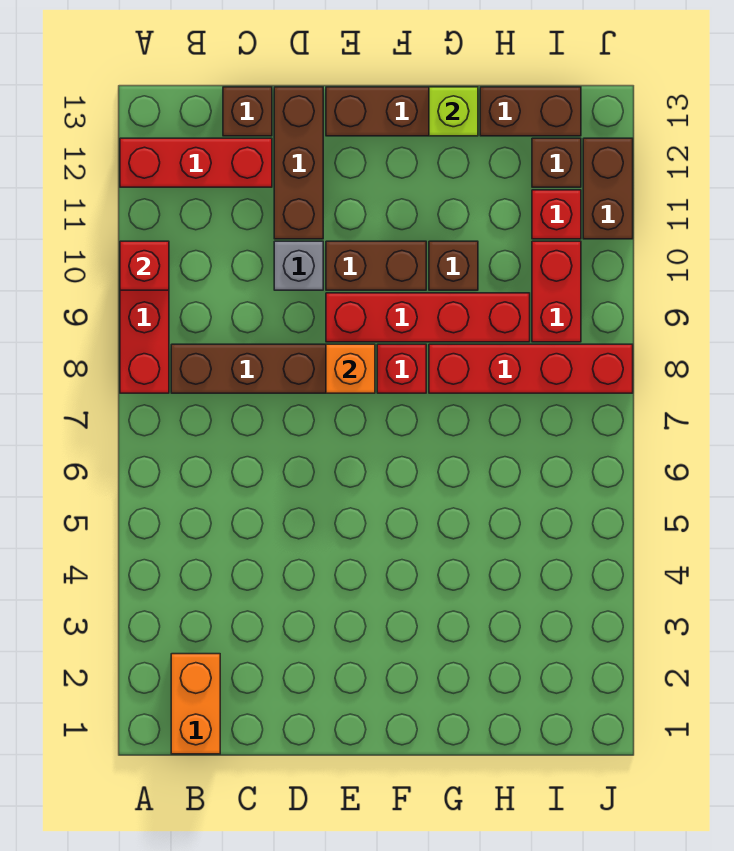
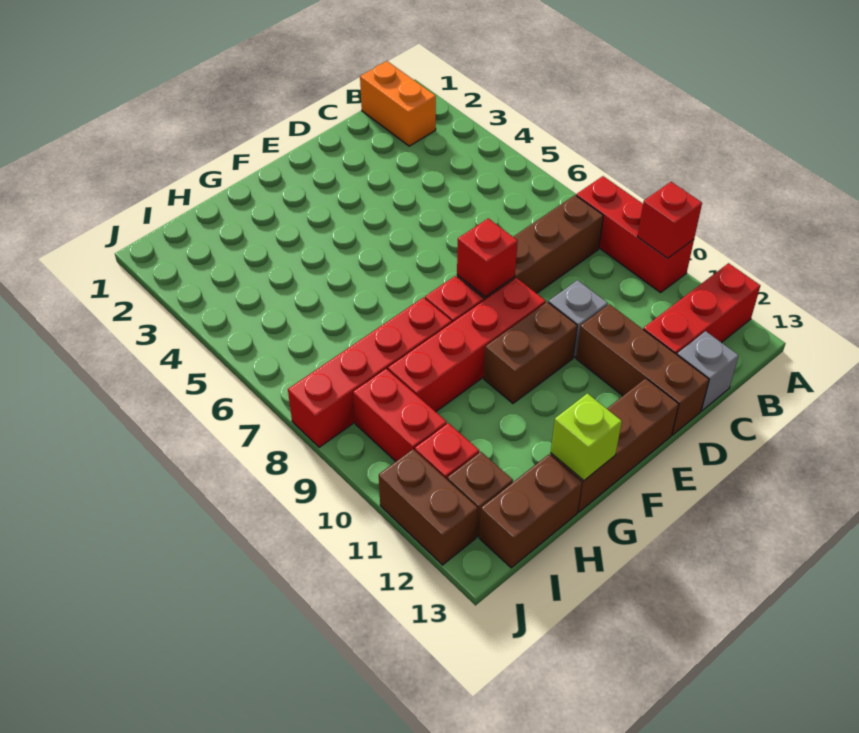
brown 1x1 brick [223,87,272,136] -> grey 1x1 brick [677,331,739,411]
orange 1x1 brick [326,344,375,393] -> red 1x1 brick [457,218,518,297]
brown 1x1 brick [429,241,478,290] -> none

